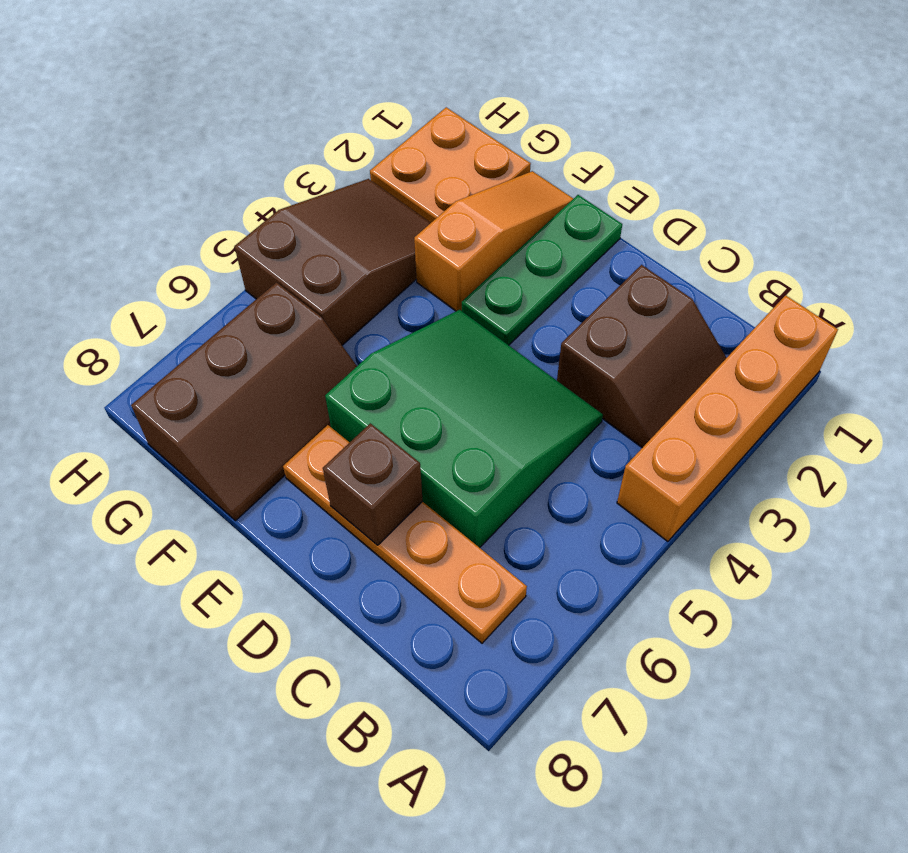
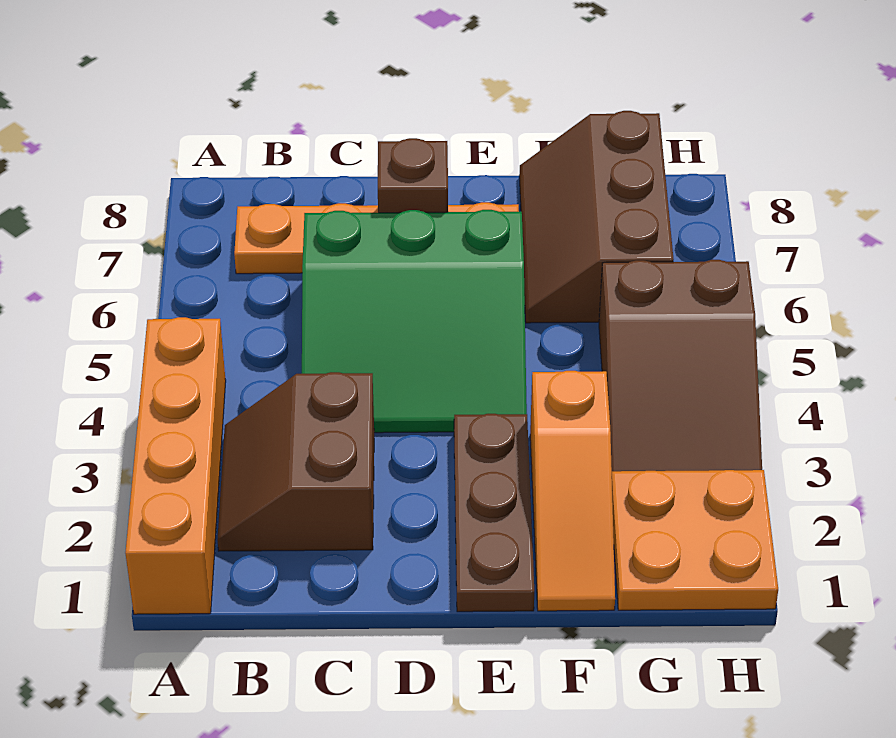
green 1x3 plate [462,195,622,345] -> brown 1x3 plate [454,414,534,612]

